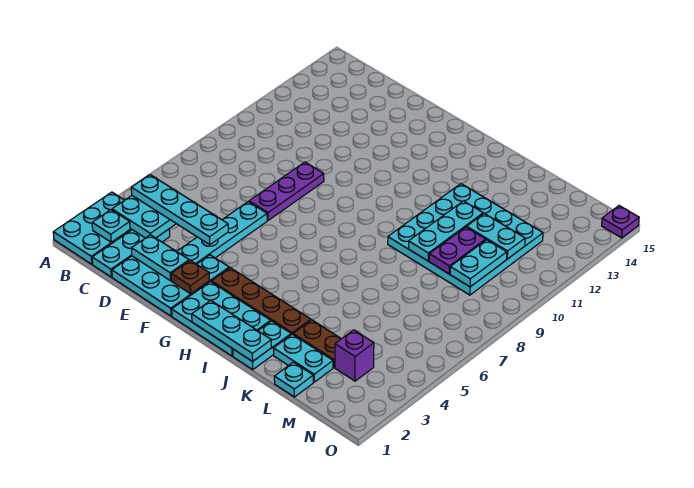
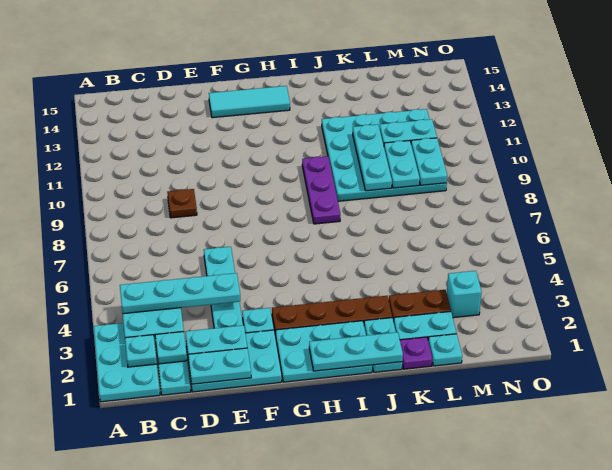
none -> cyan 1x1 plate [155,332,187,364]
none -> cyan 1x2 plate [188,348,251,384]
purple 1x3 plate [249,162,324,220] -> purple 1x3 plate moved to [302,156,340,224]
brown 1x1 plate [171,261,210,294] -> brown 1x1 plate moved to [167,189,197,218]
none -> cyan 1x3 tile [209,86,290,118]
purple 1x2 plate [429,227,486,274] -> cyan 1x2 plate [384,140,420,188]
purple 1x1 brick [335,330,374,381] -> cyan 1x1 brick [447,271,482,318]
purple 1x1 plate [602,206,639,238] -> purple 1x1 plate moved to [400,337,432,369]

